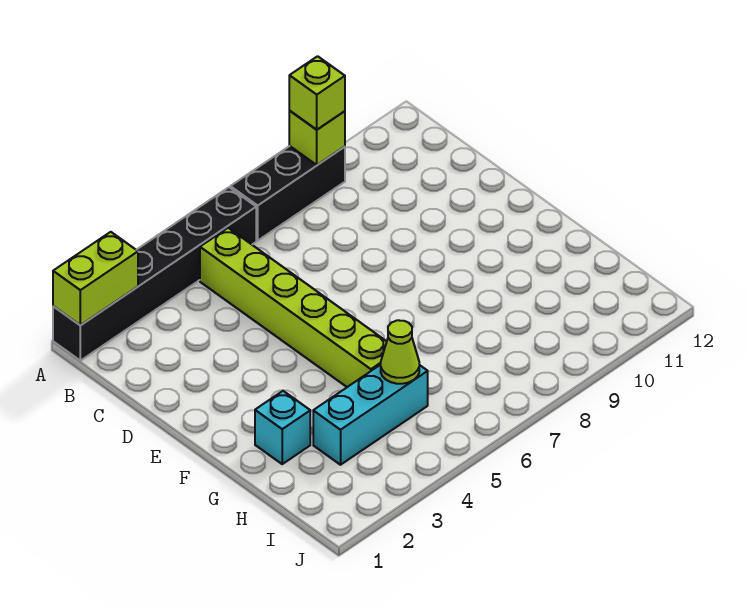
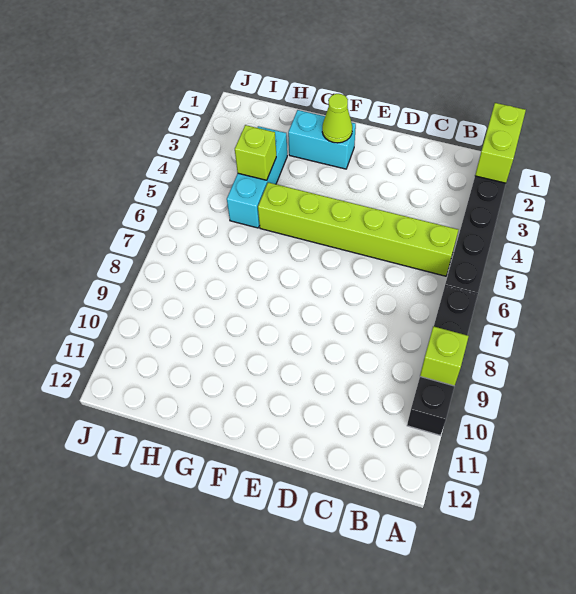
black 1x3 brick [230,146,345,240] -> black 1x4 brick [407,286,478,435]
lime 1x1 brick [289,56,345,130] -> lime 1x1 brick moved to [235,125,276,180]
cyan 1x1 brick [255,391,310,464] -> cyan 1x2 brick [288,110,356,169]
lime 1x1 cone [381,320,419,384] -> lime 1x1 cone moved to [322,94,352,143]

